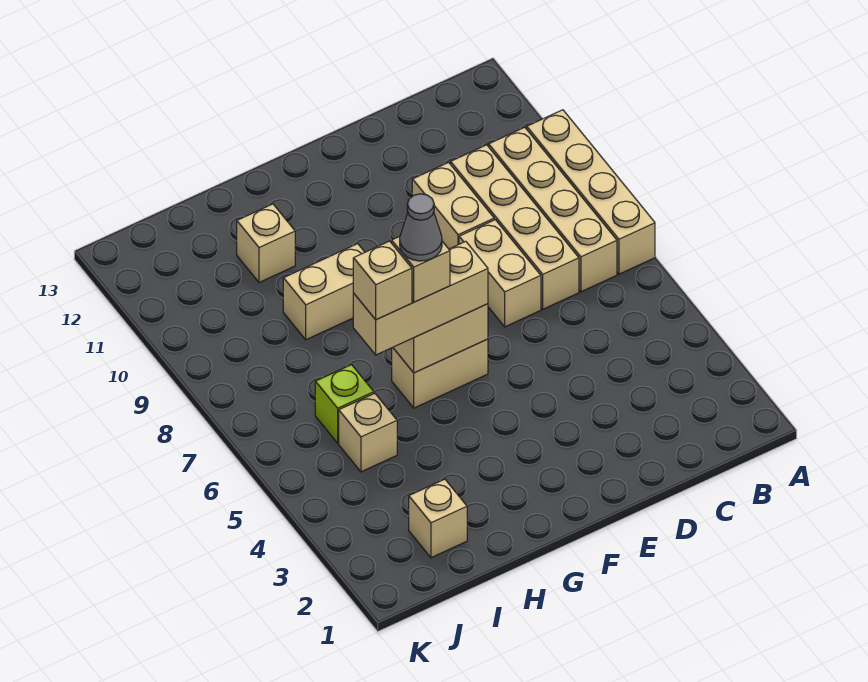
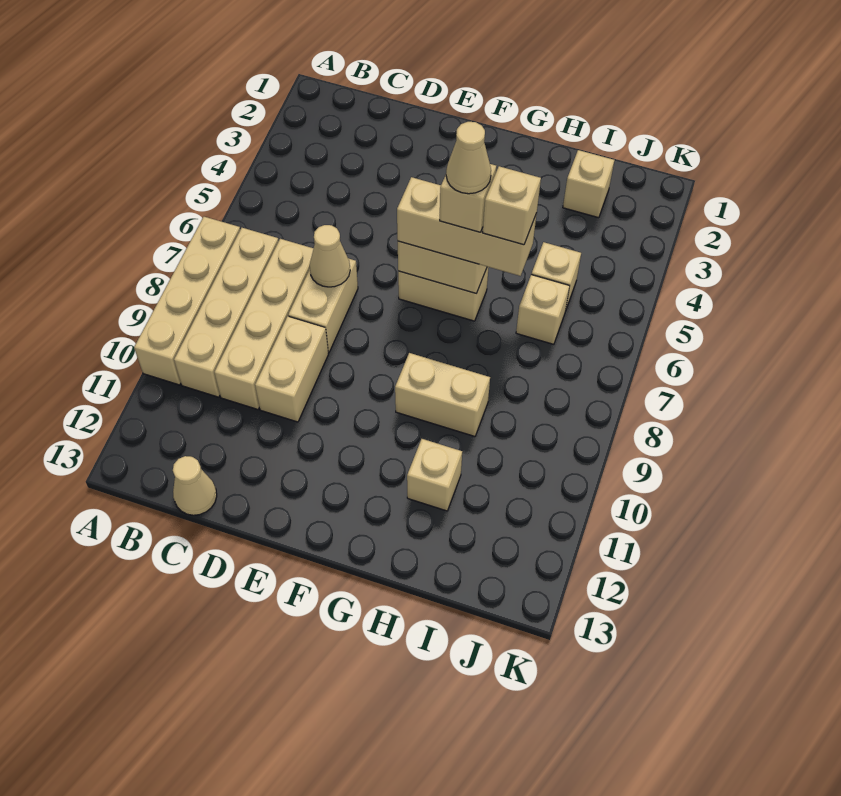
none -> tan 1x1 cone [173,456,217,515]
none -> tan 1x1 cone [310,225,350,287]
grey 1x1 cone [400,194,442,261] -> tan 1x1 cone [446,122,491,194]
lime 1x1 brick [315,365,374,443] -> tan 1x1 brick [516,275,570,344]

